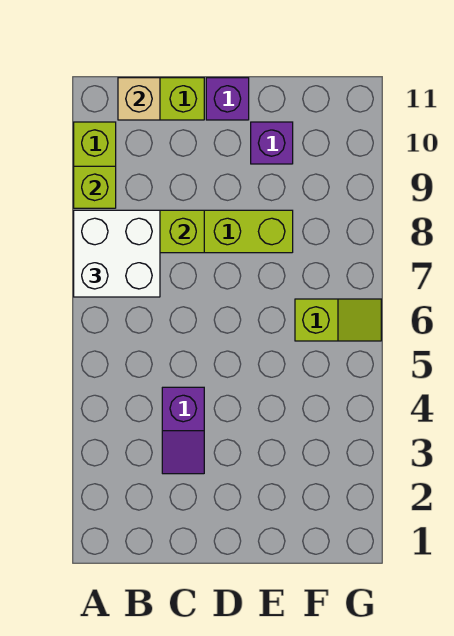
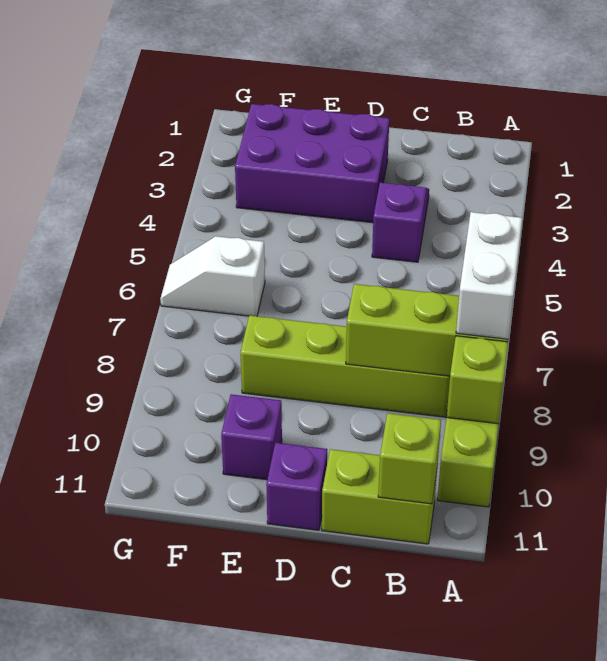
white 2x2 brick [74,210,160,297] -> white 1x2 brick [456,212,522,339]
tan 1x1 brick [118,78,160,120] -> lime 1x1 brick [378,413,441,504]
none -> purple 2x3 brick [235,104,389,223]
lime 1x2 slope [295,299,381,341] -> white 1x2 slope [160,236,265,316]

